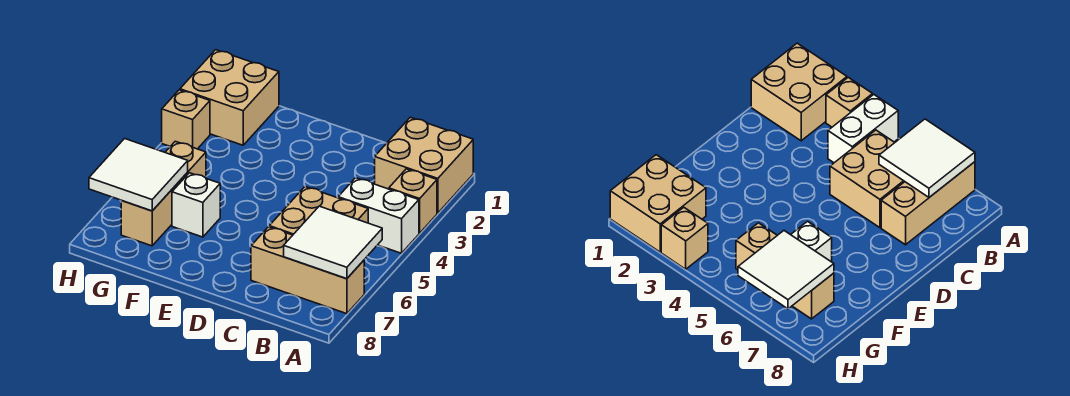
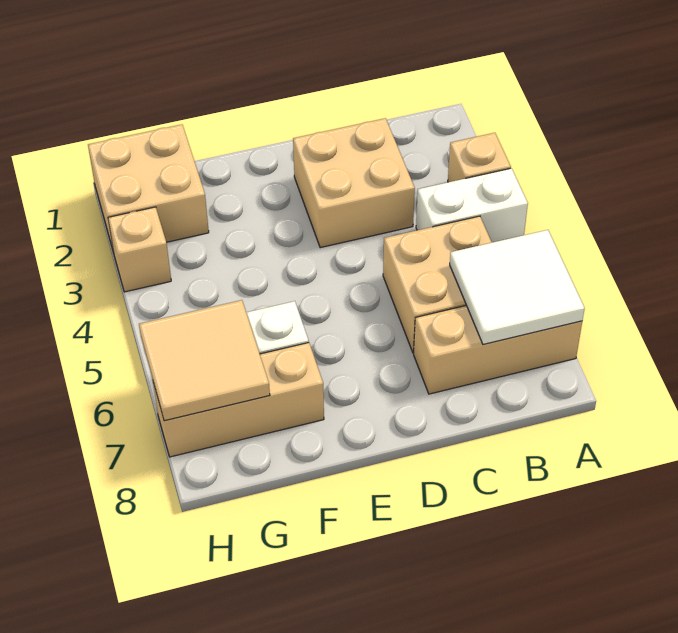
tan 2x2 brick [375,117,473,213] -> tan 2x2 brick moved to [293,118,415,248]
tan 1x3 brick [121,141,206,246] -> tan 1x3 brick turned to [153,343,324,457]
white 2x2 tile [89,139,188,211] -> tan 2x2 tile [139,300,270,421]

